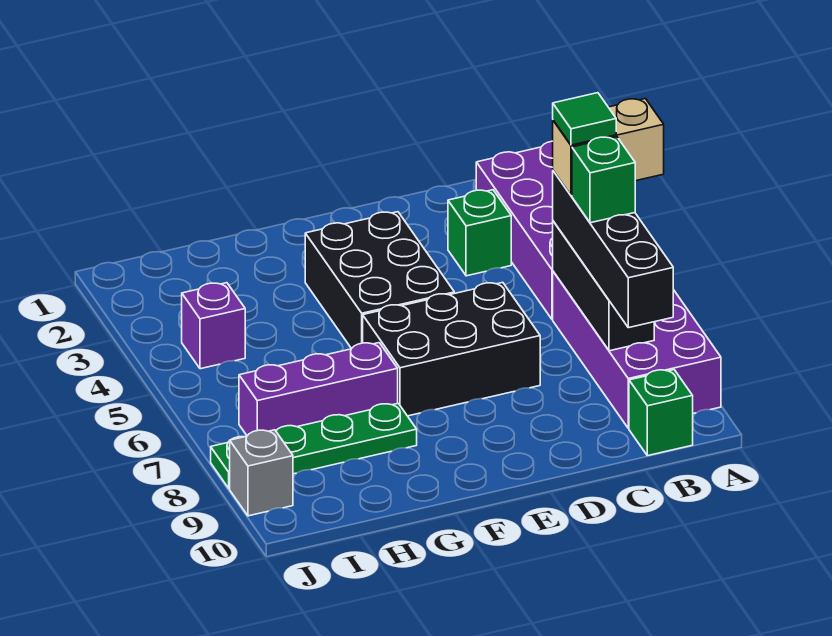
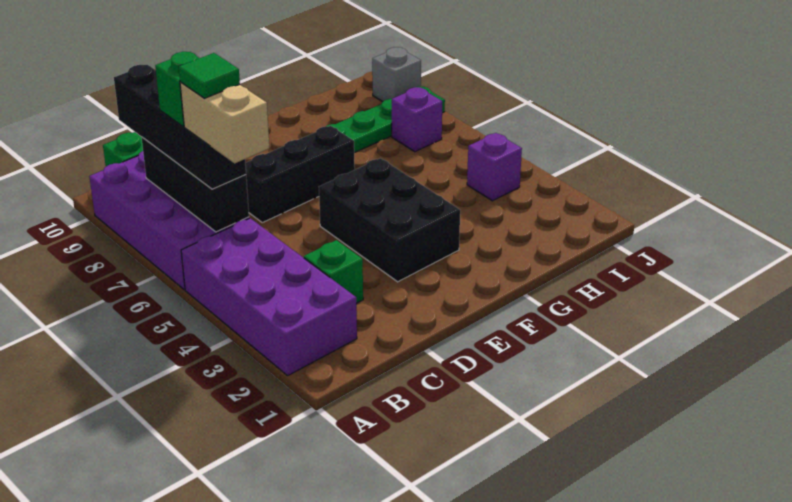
tan 1x2 brick [553,99,664,195] -> tan 1x2 brick turned to [180,82,269,163]
black 2x3 brick [363,283,540,416] -> black 1x3 brick [245,126,355,223]
purple 1x3 brick [239,343,398,436] -> purple 1x1 brick [392,87,442,152]

